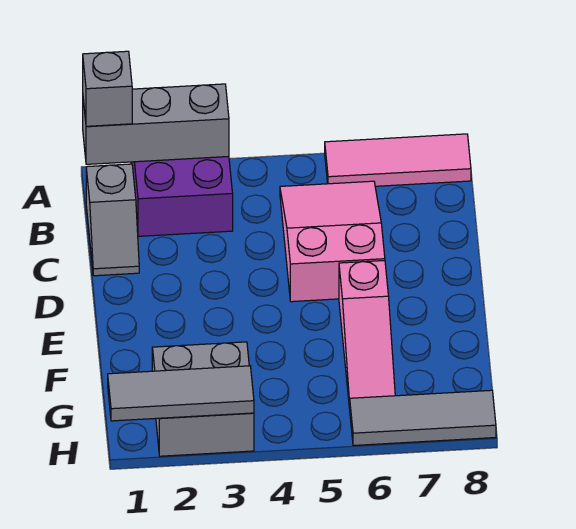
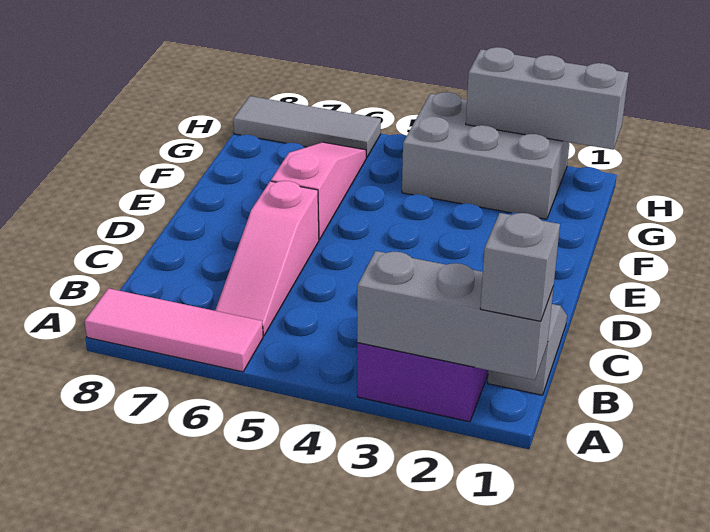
pink 2x3 slope [280,181,385,302] -> pink 1x3 slope [215,181,319,336]
grey 2x2 brick [152,342,254,456] -> grey 2x3 brick [402,92,570,219]
grey 1x3 tile [108,366,254,421] -> grey 1x3 brick [466,47,629,150]

